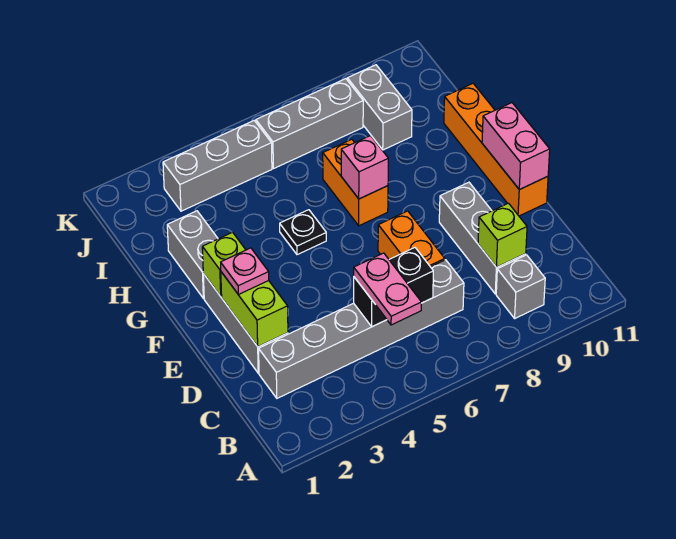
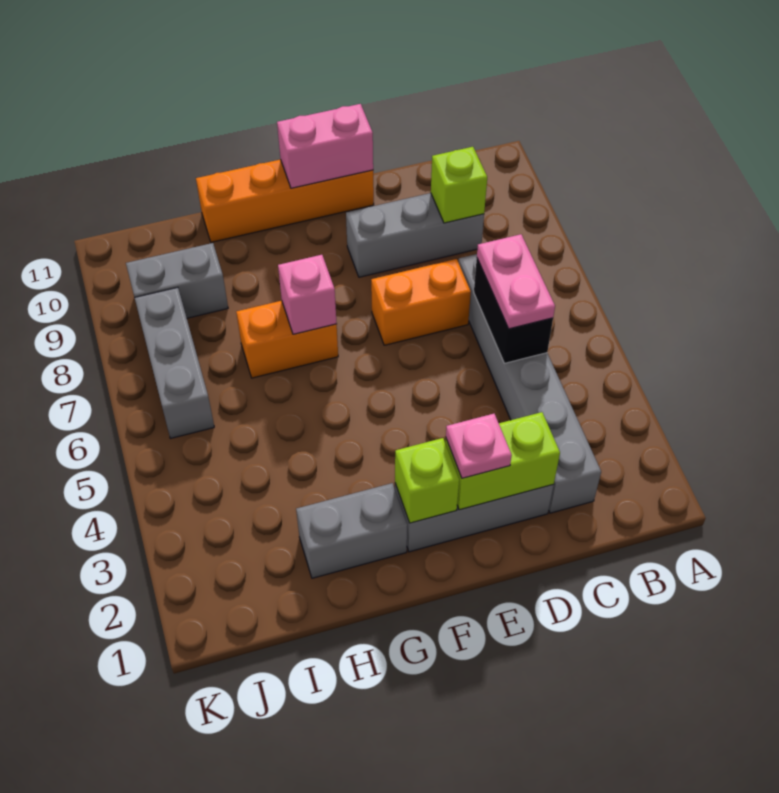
pink 1x2 plate [354,253,422,325] -> pink 1x2 plate turned to [477,234,555,329]
grey 1x1 brick [496,255,545,318] -> none
black 1x1 plate [280,210,326,255] -> none
grey 1x3 brick [163,121,272,211] -> none

